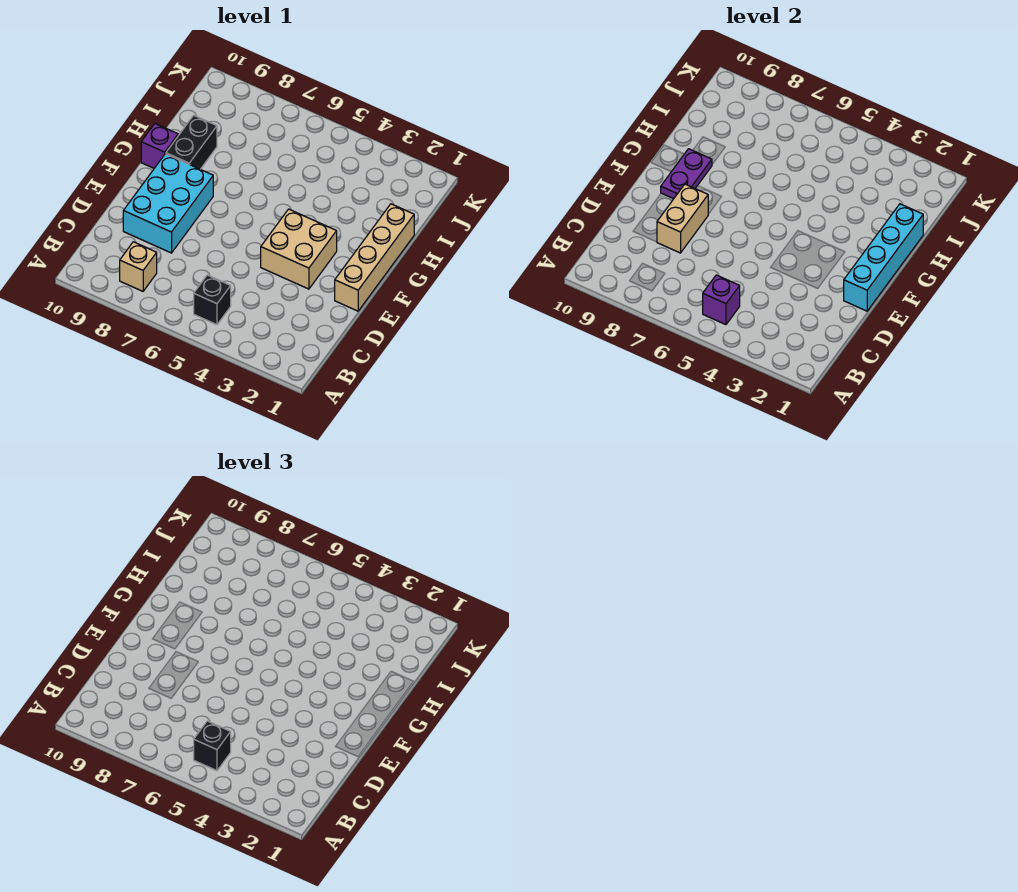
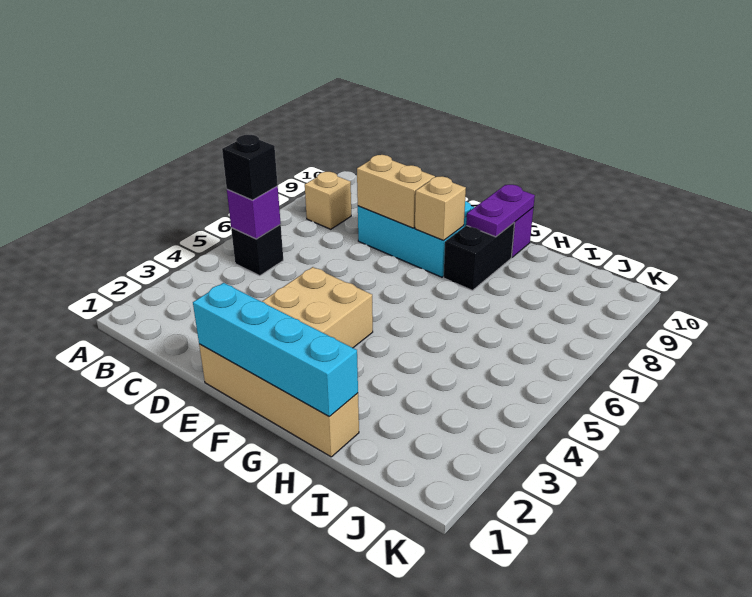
none -> tan 1x1 brick [415,176,466,241]
purple 1x2 plate [661,149,712,199] -> purple 1x2 plate turned to [466,185,535,237]
black 1x2 brick [166,115,217,169] -> black 1x2 brick turned to [444,223,515,290]

